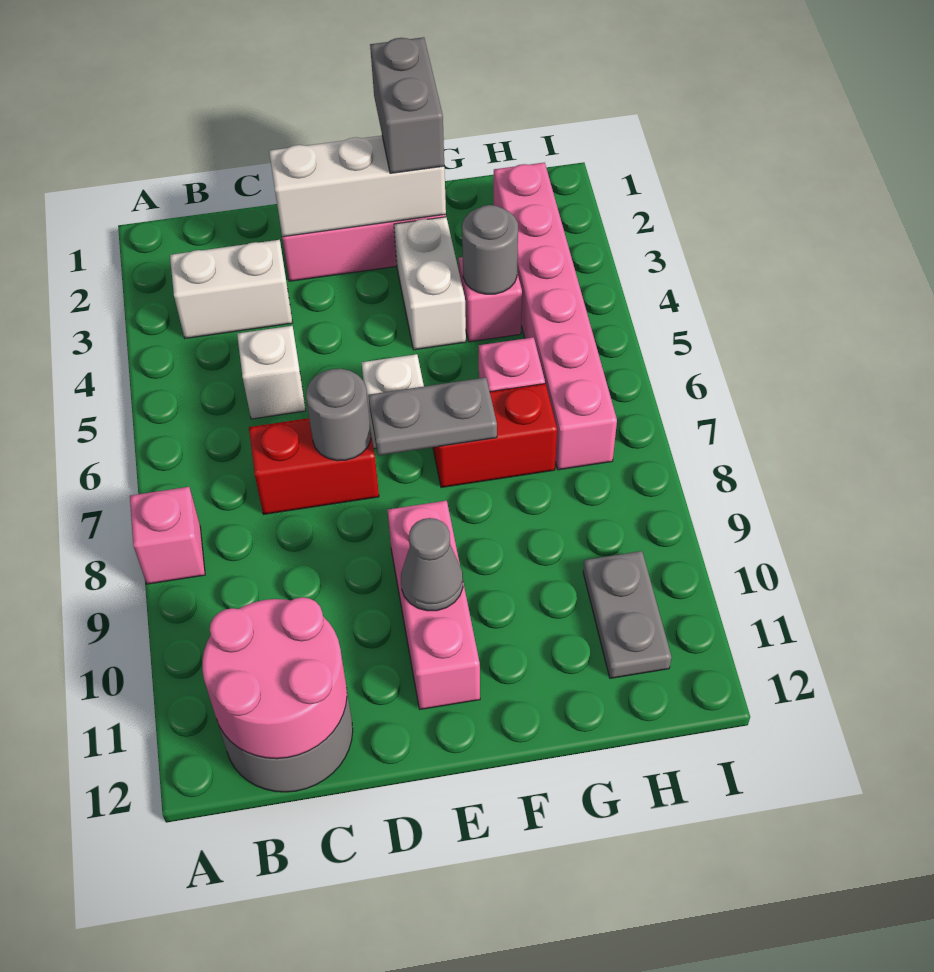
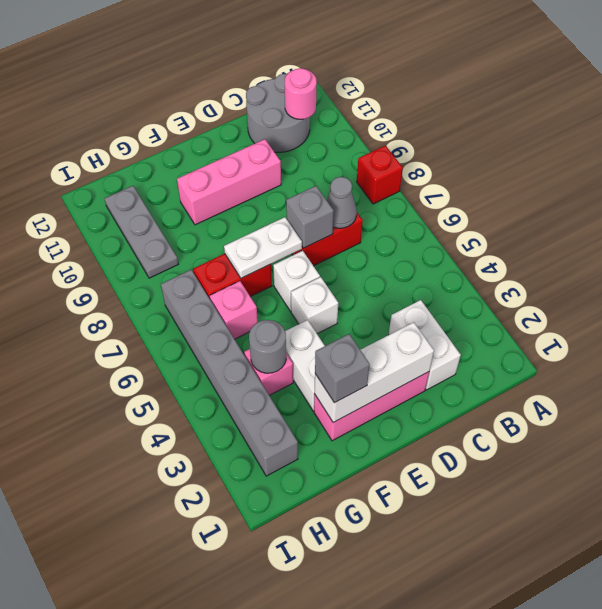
pink 1x1 brick [130,487,205,584] -> red 1x1 brick [357,146,403,204]
white 1x2 brick [170,240,293,338] -> white 1x2 brick turned to [389,300,461,390]
pink 2x2 round brick [202,597,347,759] -> pink 1x1 round brick [285,68,317,119]
white 1x1 brick [237,326,306,419] -> white 1x1 brick moved to [291,277,338,334]
grey 1x1 round brick [306,369,371,461] -> grey 1x1 brick [286,186,334,248]
grey 1x2 plate [368,378,497,455] -> white 1x2 plate [224,217,302,278]
pink 1x3 brick [388,501,480,709] -> pink 1x3 brick turned to [177,139,281,225]
grey 1x1 cone [401,518,463,611] -> grey 1x1 cone moved to [327,177,357,228]
grey 1x2 brick [370,37,444,173] -> grey 1x1 brick [315,334,370,403]
pink 1x6 brick [494,163,617,470] -> grey 1x6 brick [161,270,298,476]
grey 1x2 plate [583,551,672,678] -> grey 1x3 plate [104,186,178,278]

